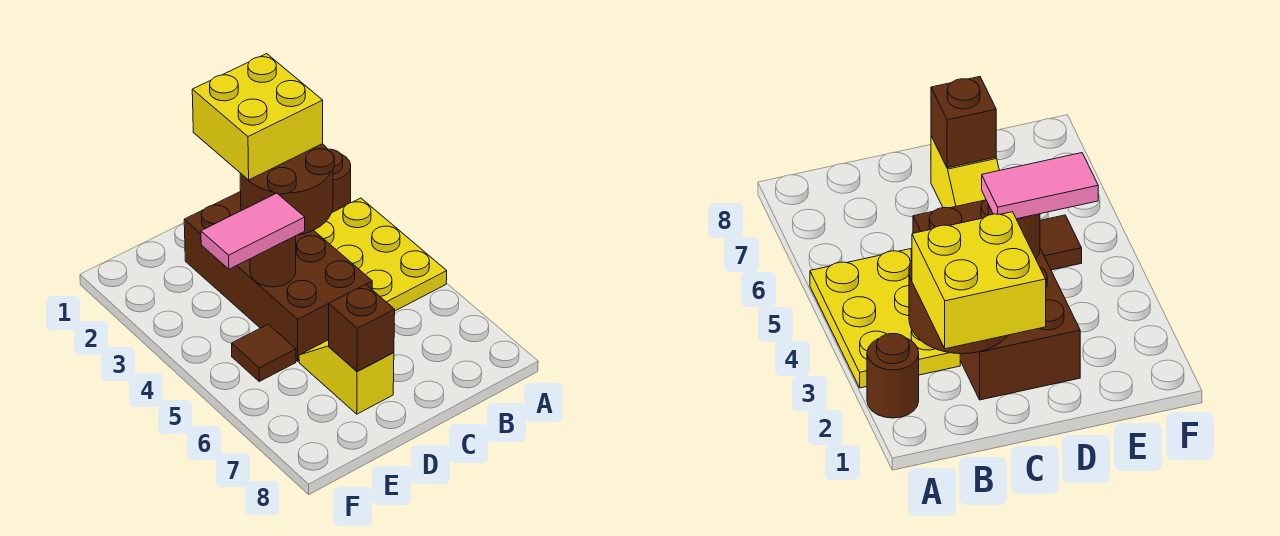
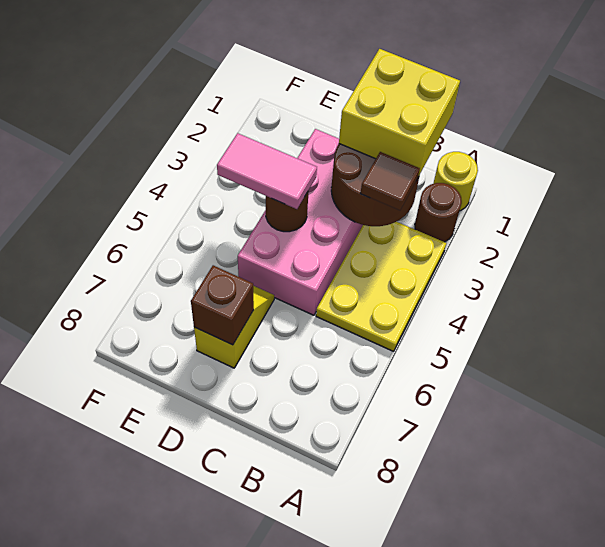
none -> yellow 1x1 round brick [433,152,478,211]
brown 2x4 brick [184,191,372,361] -> pink 2x4 brick [238,129,363,315]
brown 1x1 tile [232,324,296,381] -> brown 1x1 tile moved to [361,152,420,210]

